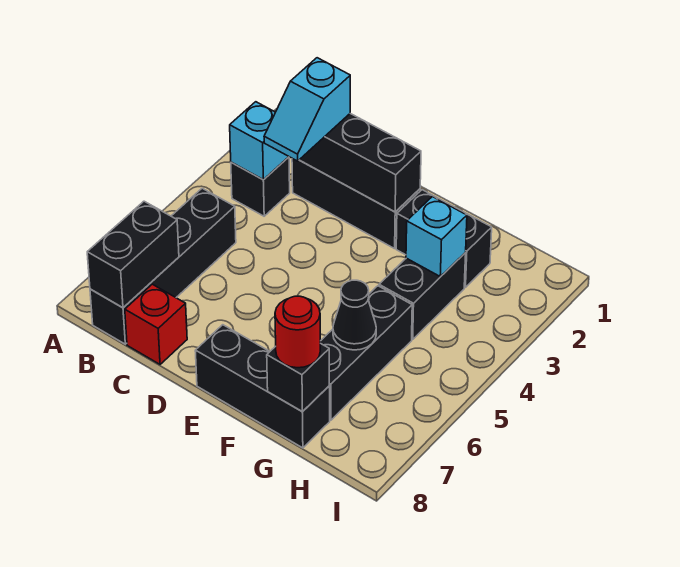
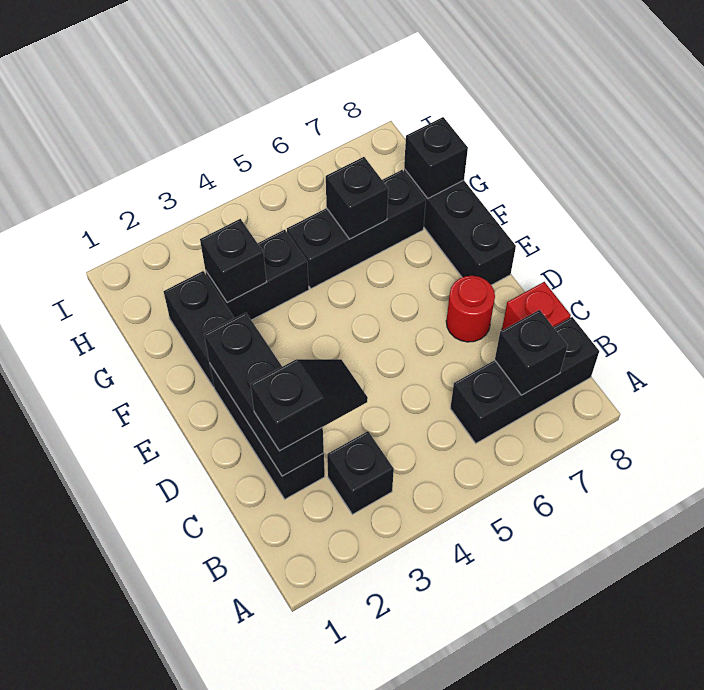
cyan 1x1 brick [230,102,289,179] -> none
black 1x4 brick [90,188,236,344] -> black 1x3 brick [450,317,599,443]
black 1x2 brick [87,201,179,308] -> black 1x1 brick [495,310,567,395]
cyan 1x2 slope [264,58,350,161] -> black 1x2 slope [250,359,368,451]
cyan 1x1 brick [406,197,467,277] -> black 1x1 brick [200,219,267,303]
black 1x1 cone [333,280,376,350] -> black 1x1 brick [326,157,388,239]
red 1x1 round brick [275,296,320,368] -> red 1x1 round brick moved to [446,276,495,342]

